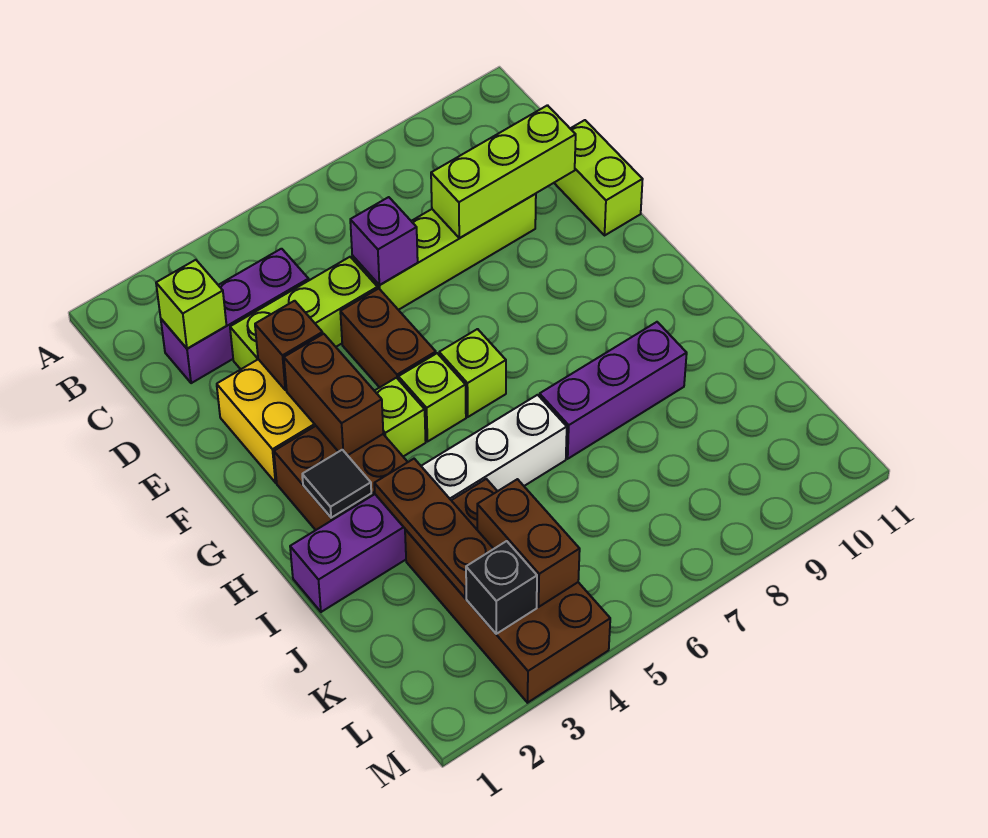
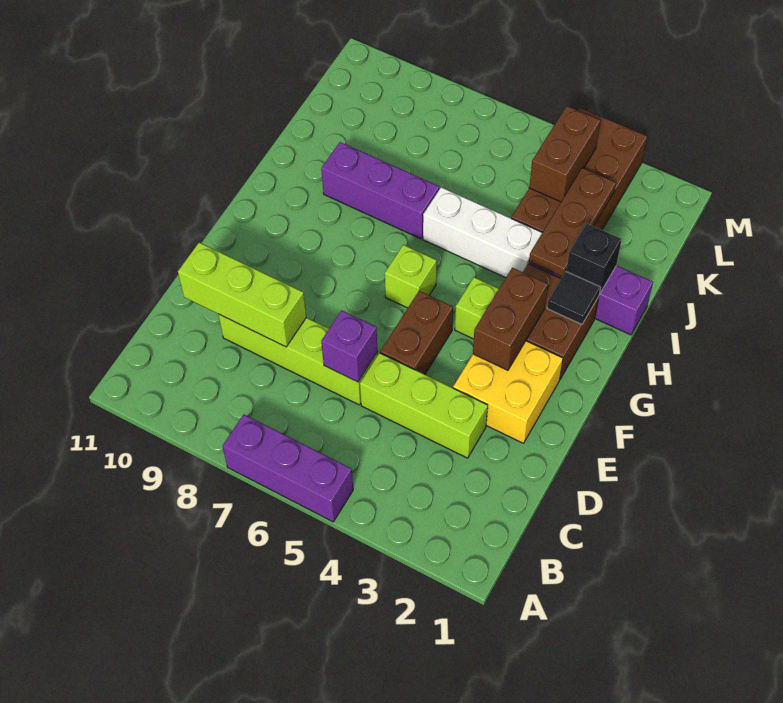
purple 1x3 brick [161,249,309,383] -> purple 1x3 brick moved to [222,415,353,522]
lime 1x1 brick [156,260,227,349] -> none
lime 1x2 brick [554,120,643,235] -> none
brown 1x1 brick [255,301,323,390] -> none
lime 1x1 brick [398,353,466,441] -> none
black 1x1 brick [466,541,537,634] -> black 1x1 brick moved to [566,223,622,294]

